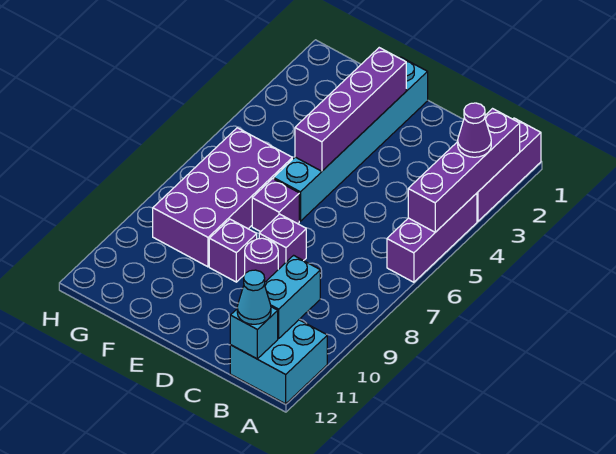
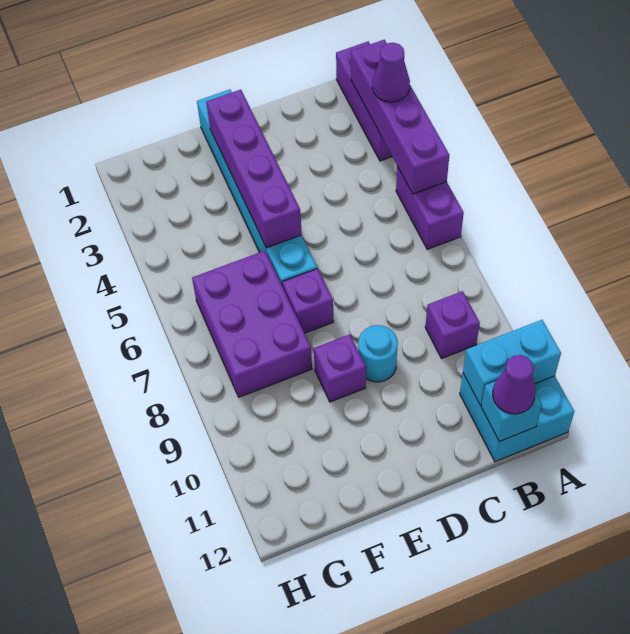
purple 1x3 brick [387,193,477,282] -> purple 1x2 brick [396,166,464,249]
cyan 1x2 brick [264,255,320,338] -> cyan 1x2 brick turned to [463,320,561,405]
cyan 1x1 cone [237,270,271,324] -> purple 1x1 cone [493,355,535,414]
purple 1x1 brick [259,214,306,269] -> purple 1x1 brick moved to [425,291,480,359]
purple 1x1 round brick [245,238,278,282] -> cyan 1x1 round brick [358,325,398,382]
purple 2x4 brick [153,128,292,267] -> purple 2x3 brick [192,251,312,397]

